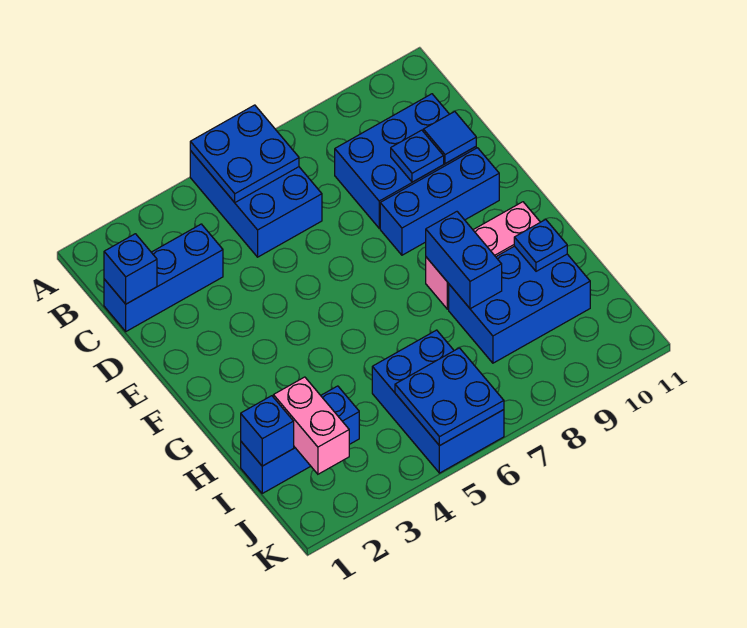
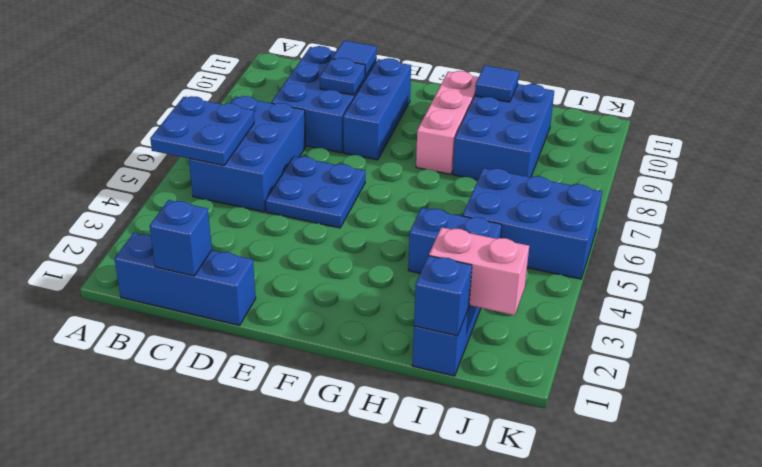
blue 2x3 brick [190,151,322,257] -> blue 2x3 brick turned to [189,96,306,212]
blue 1x3 brick [104,224,223,331] -> blue 1x3 brick turned to [114,233,256,326]
blue 1x2 brick [426,212,502,309] -> blue 1x2 brick moved to [408,208,502,273]
blue 1x1 plate [514,219,567,271] -> blue 1x1 tile [475,65,519,102]
blue 2x2 plate [395,348,504,446] -> blue 2x2 plate moved to [266,156,365,228]

